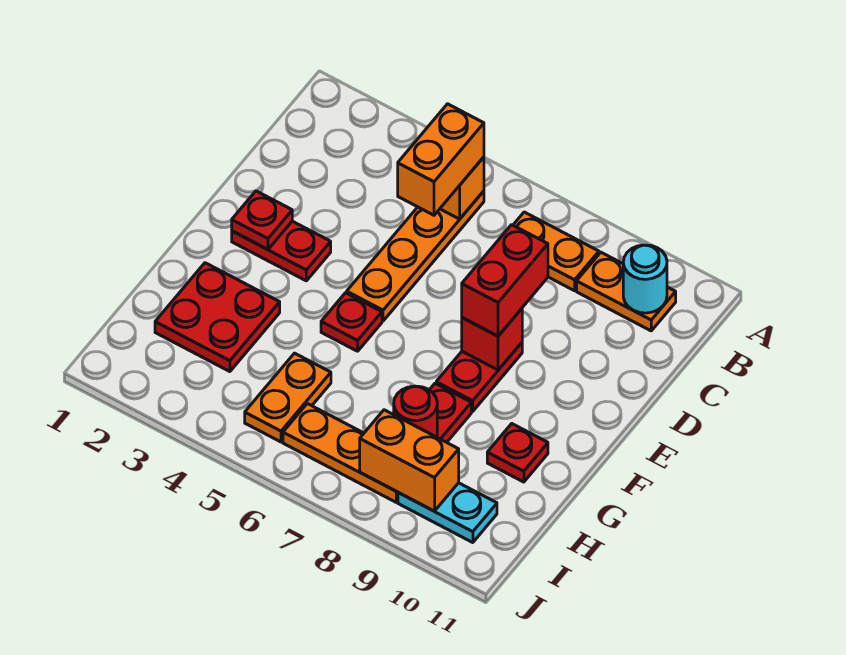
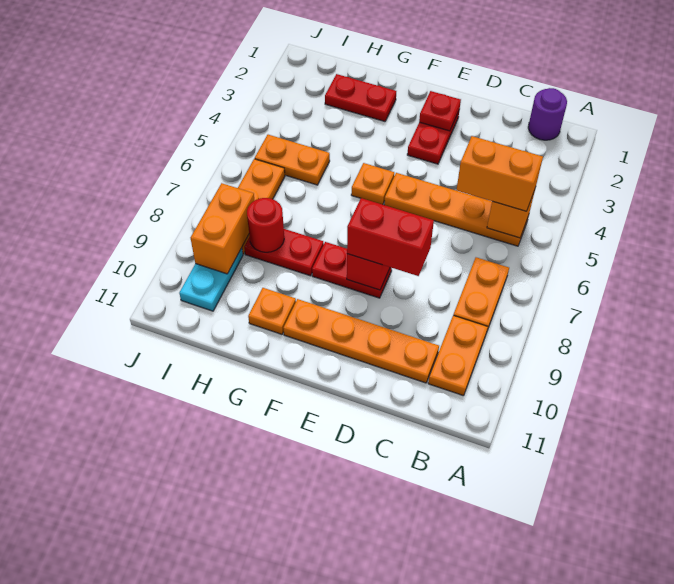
none -> purple 1x1 round brick [528,88,567,140]
cyan 1x1 round brick [623,245,667,313] -> none
none -> orange 1x4 plate [284,299,439,383]
red 1x1 plate [321,293,382,351] -> orange 1x1 plate [351,163,394,204]
red 2x2 plate [155,263,280,372] -> red 1x2 plate [325,74,396,121]
red 1x1 plate [487,424,548,482] -> orange 1x1 plate [248,288,296,334]

